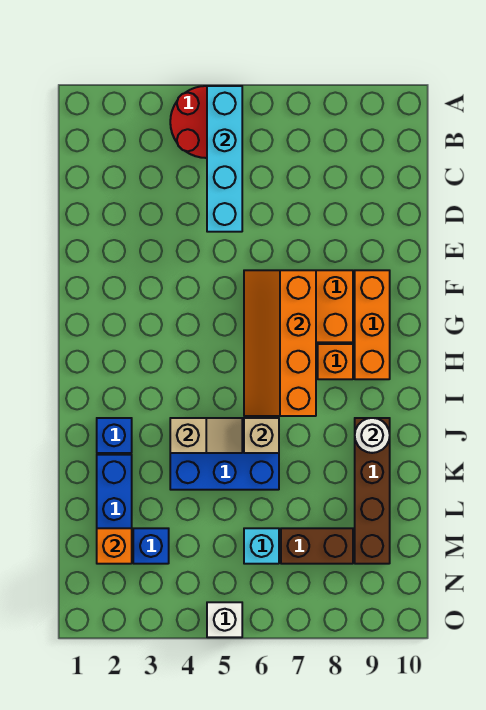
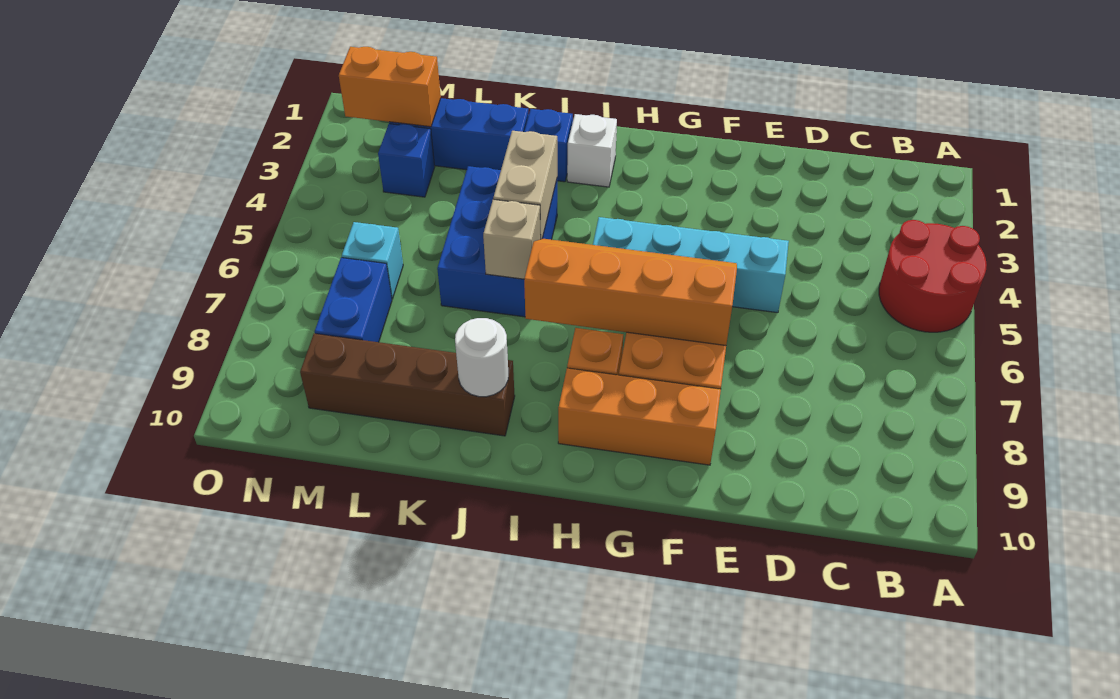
cyan 1x4 brick [207,86,242,232] -> cyan 1x4 brick moved to [593,217,789,313]
tan 1x2 slope [170,418,242,453] -> tan 1x2 brick [493,131,557,239]
orange 1x1 brick [97,528,132,564] -> orange 1x2 brick [339,47,441,127]
brown 1x2 brick [281,528,353,564] -> blue 1x2 brick [315,258,392,342]
white 1x1 brick [207,602,242,637] -> white 1x1 brick moved to [567,114,617,187]

